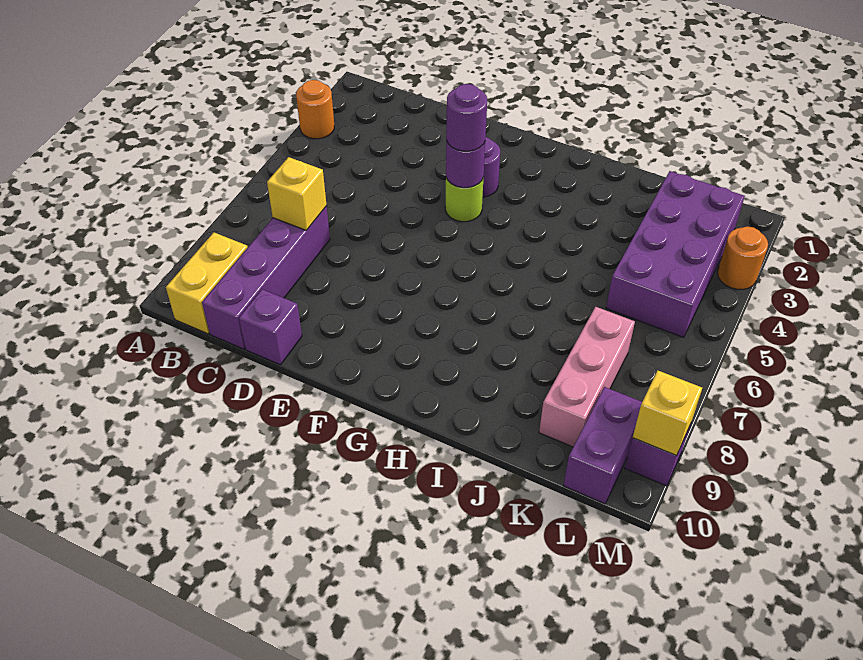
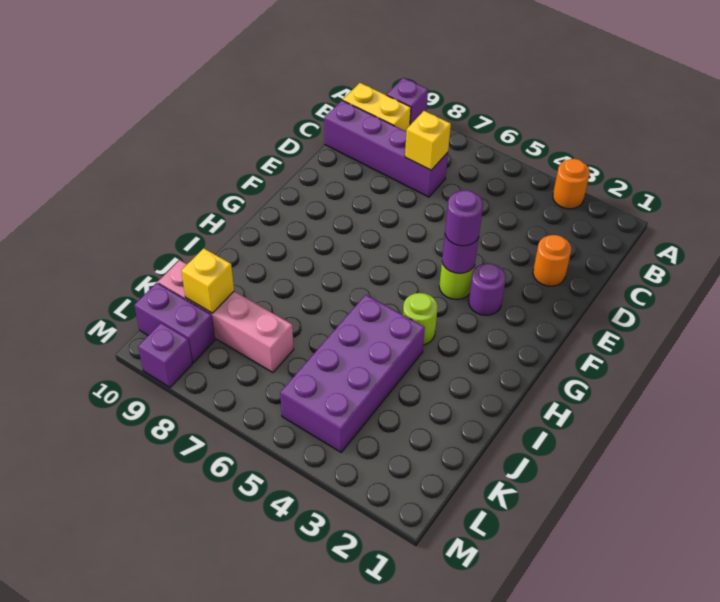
purple 1x1 brick [239,289,302,365] -> purple 1x1 brick moved to [387,78,428,125]
none -> lime 1x1 round brick [403,293,438,345]
purple 2x4 brick [606,171,745,337] -> purple 2x4 brick turned to [280,295,425,452]
pink 1x3 brick [539,307,635,447] -> pink 1x4 brick [158,260,294,373]
orange 1x1 round brick [718,227,768,289] -> orange 1x1 round brick moved to [533,235,571,286]
yellow 1x1 brick [633,371,702,456] -> yellow 1x1 brick moved to [181,248,234,313]

